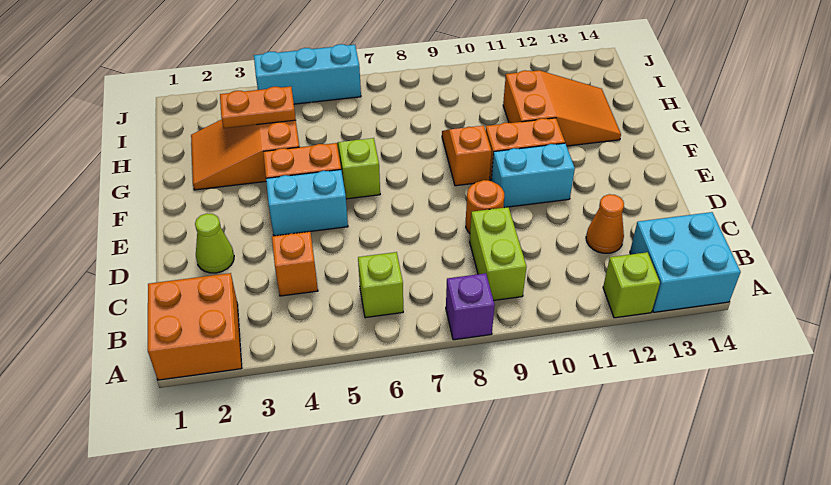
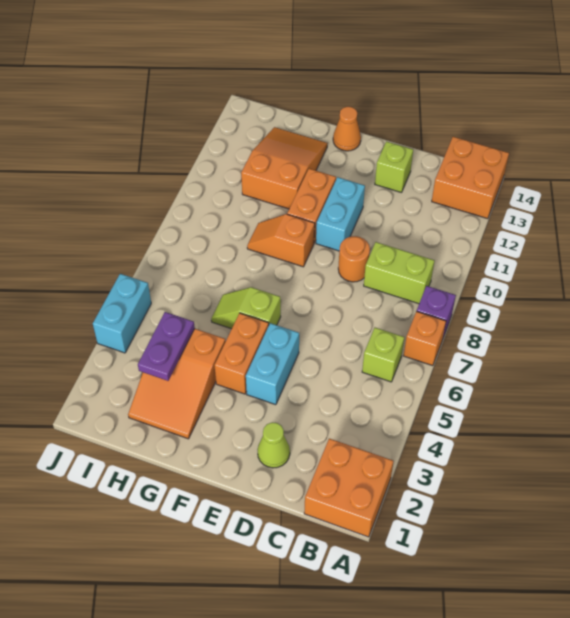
lime 1x1 brick [603,252,660,318] -> lime 1x1 brick moved to [375,141,413,193]
cyan 2x2 brick [630,212,741,312] -> orange 2x2 brick [432,137,509,219]
orange 1x1 brick [272,232,318,296] -> orange 1x1 brick moved to [404,311,446,366]
orange 1x1 cone [586,194,624,253] -> orange 1x1 cone moved to [333,107,361,151]
orange 1x2 plate [220,86,296,128] -> purple 1x2 plate [138,312,195,381]
cyan 1x3 brick [254,44,361,104] -> cyan 1x2 brick [93,274,151,353]

